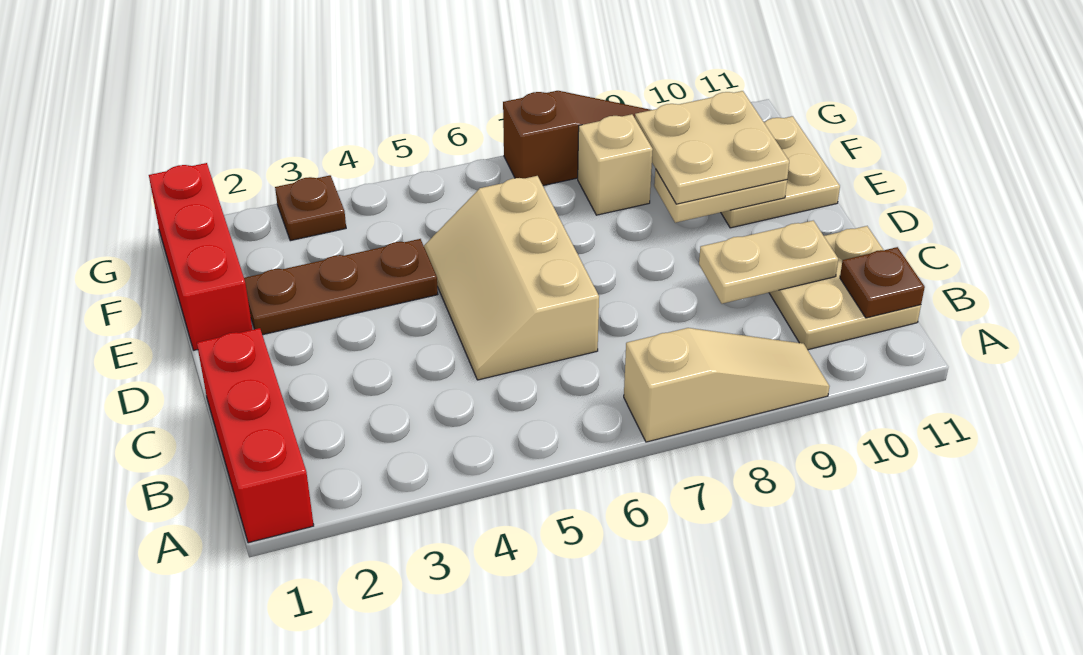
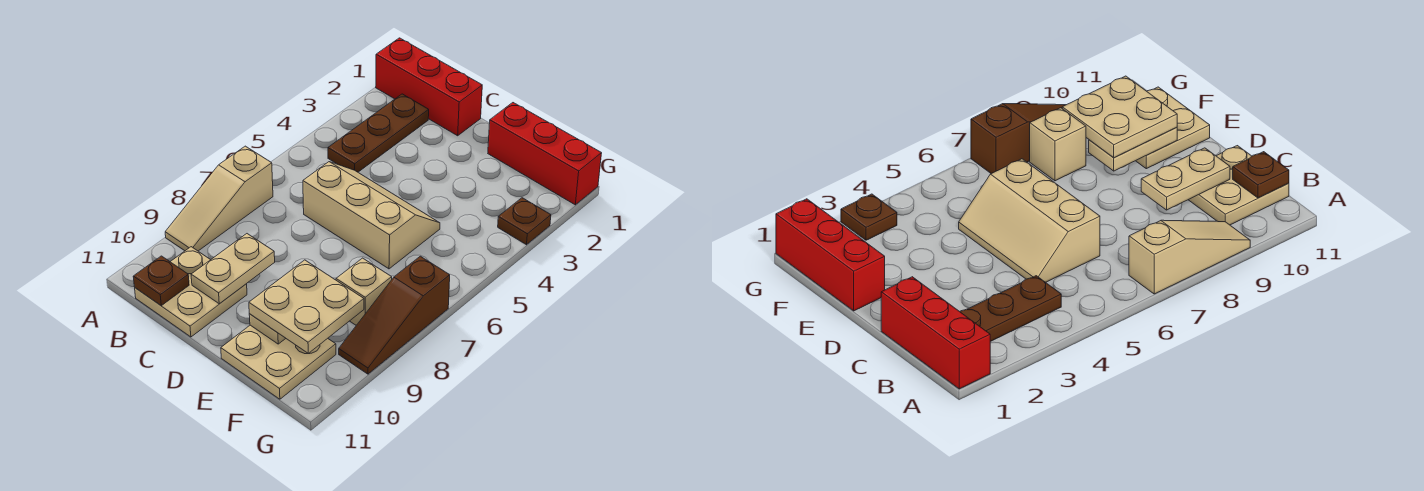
brown 1x3 plate [244,239,438,335] -> brown 1x3 plate moved to [328,94,429,172]

